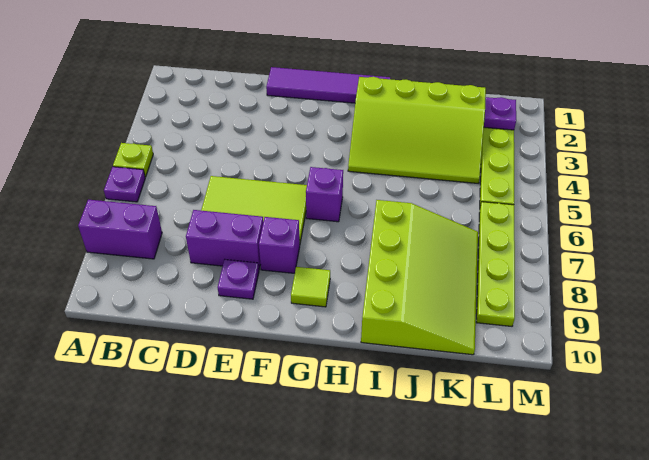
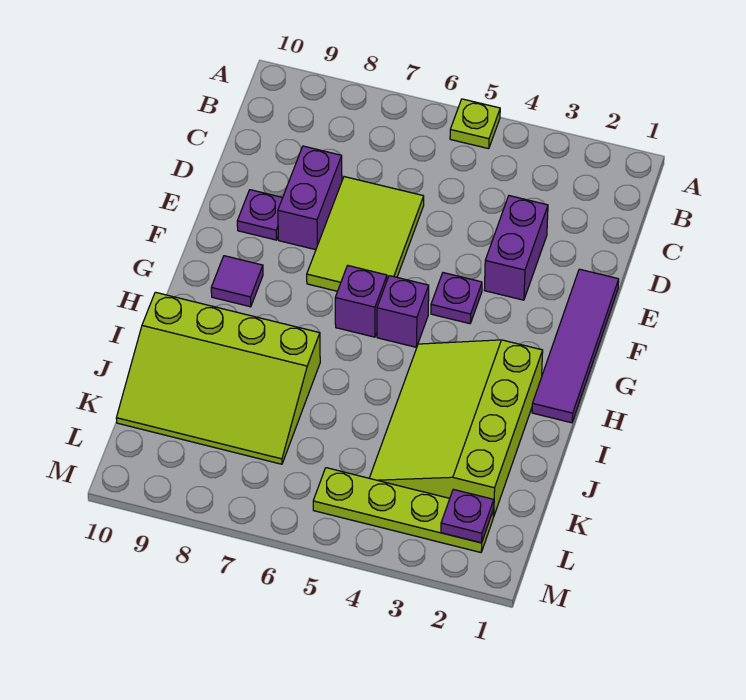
purple 1x1 plate [104,167,145,202] -> purple 1x1 plate moved to [431,273,482,324]
purple 1x2 brick [78,200,162,259] -> purple 1x2 brick moved to [484,196,548,300]
purple 1x1 brick [259,217,300,273] -> purple 1x1 brick moved to [377,276,429,347]
lime 1x1 tile [291,267,330,307] -> purple 1x1 tile [211,256,263,307]
lime 1x4 plate [477,202,515,326] -> none

